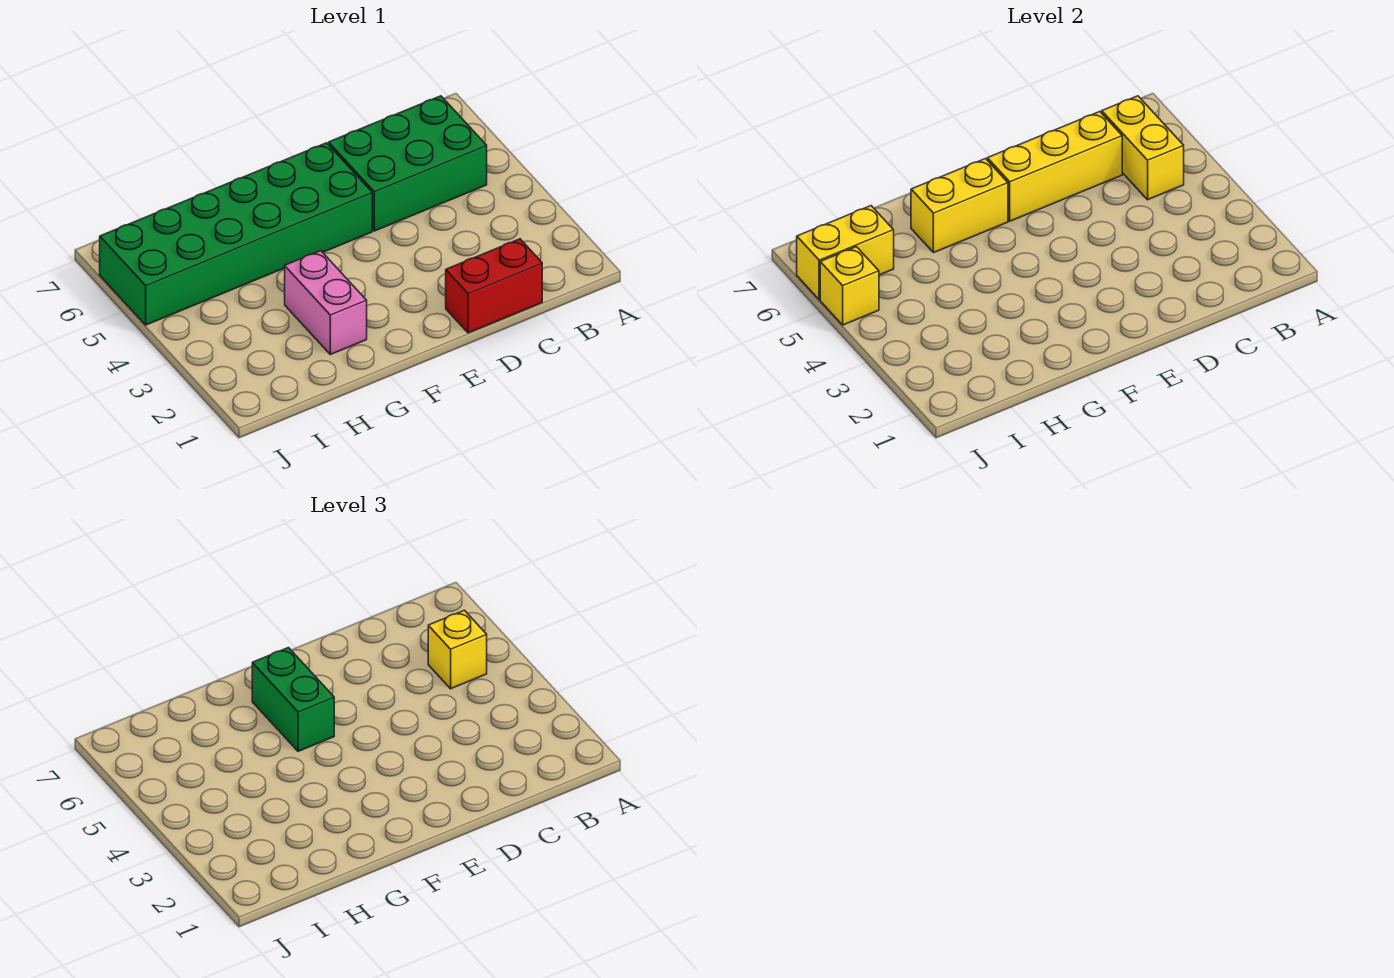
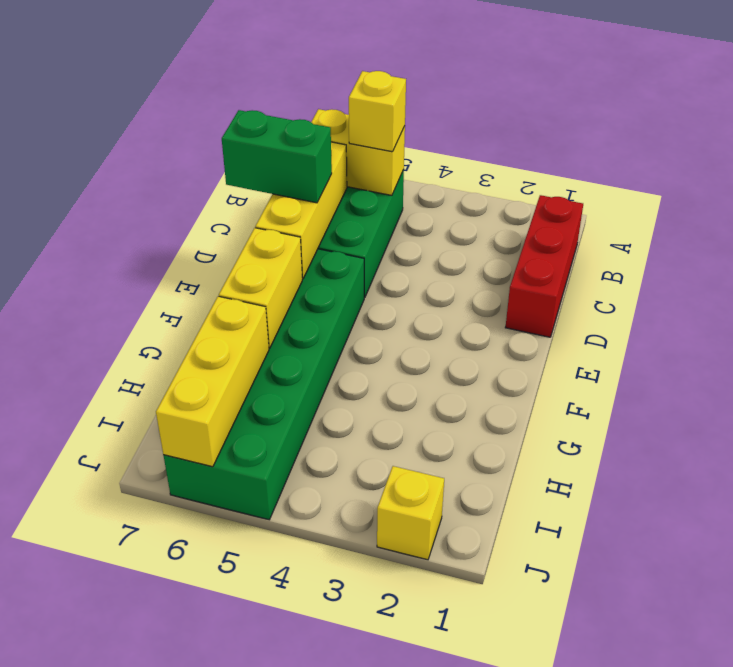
red 1x2 brick [446,239,542,333] -> red 1x3 brick [505,195,583,337]
green 1x2 brick [252,648,334,751] -> green 1x2 brick moved to [222,110,332,203]
pink 1x2 brick [285,251,367,354] -> none
yellow 1x2 brick [797,206,894,300] -> yellow 1x3 brick [156,296,269,467]
yellow 1x1 brick [820,247,879,325] -> yellow 1x1 brick moved to [377,466,444,560]

